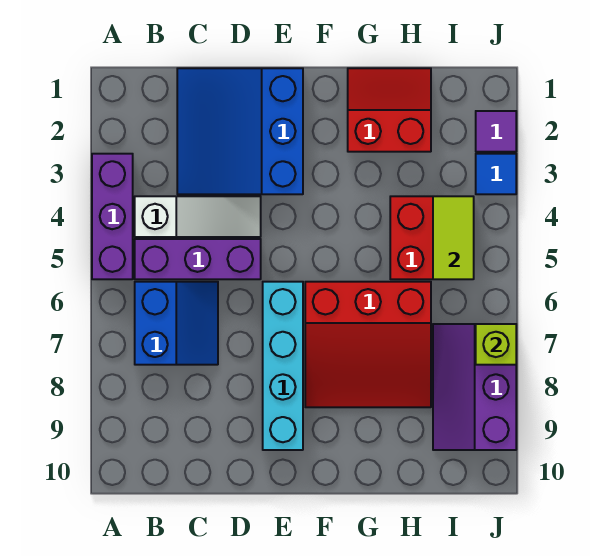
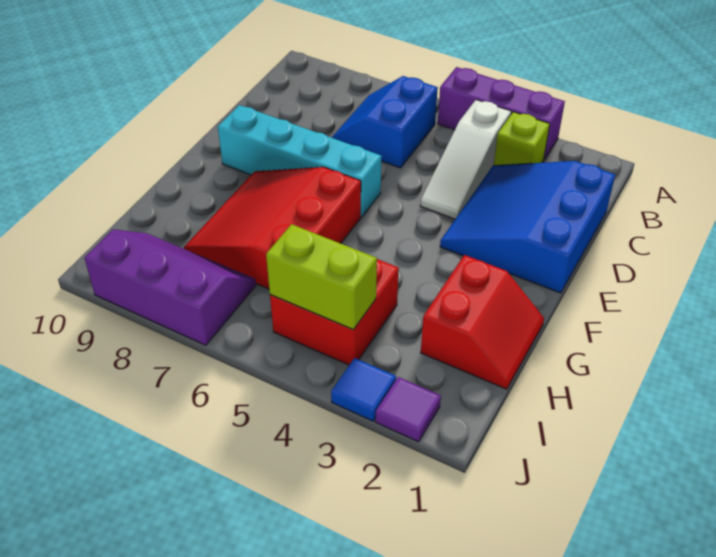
purple 1x3 brick [135,239,261,279] -> none
blue 2x2 slope [135,282,218,365] -> blue 2x2 slope turned to [332,76,438,168]
blue 3x3 slope [177,68,303,194] -> blue 3x3 slope turned to [440,161,615,293]
lime 1x2 tile [433,196,474,279] -> lime 1x2 brick [266,224,377,330]
lime 1x1 brick [476,324,516,365] -> lime 1x1 brick moved to [494,112,550,165]

